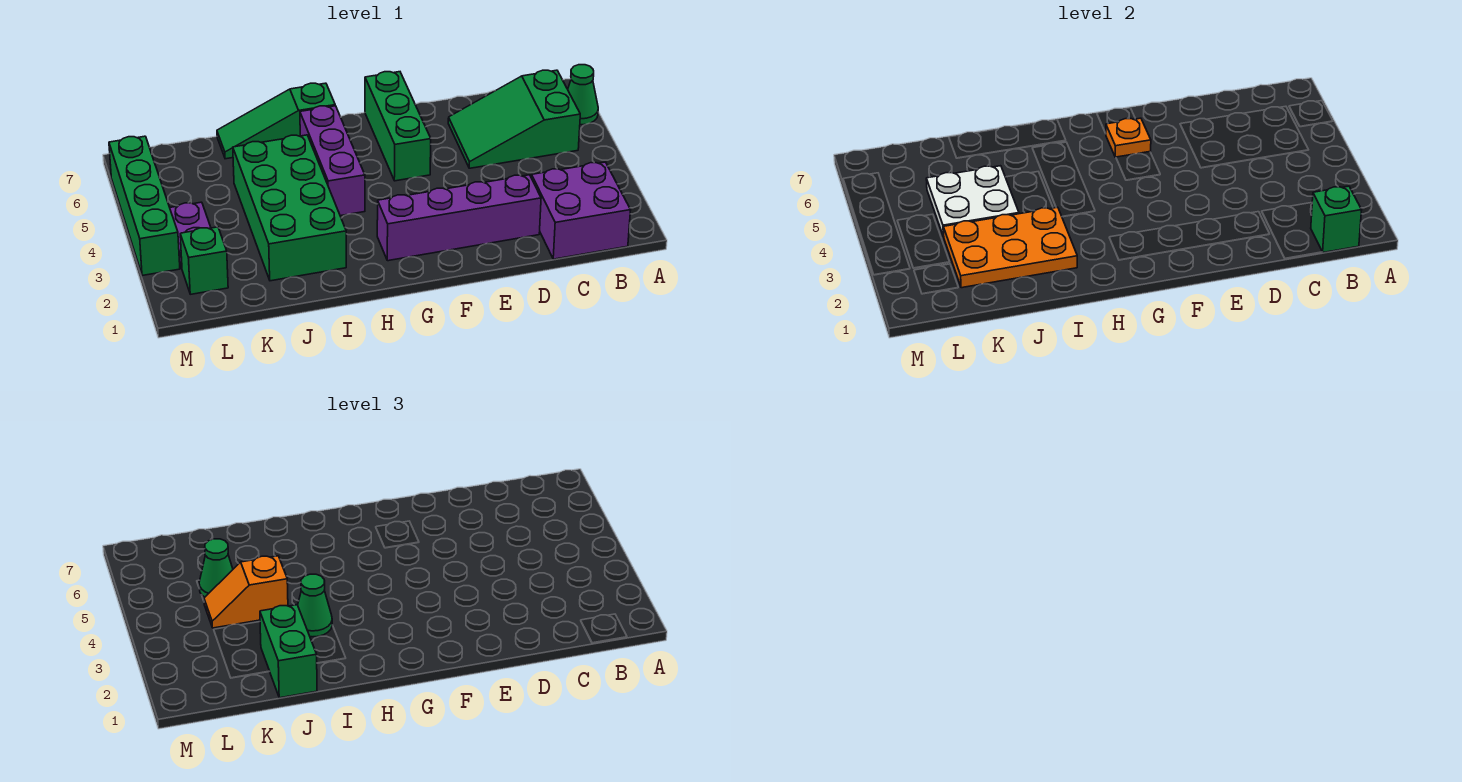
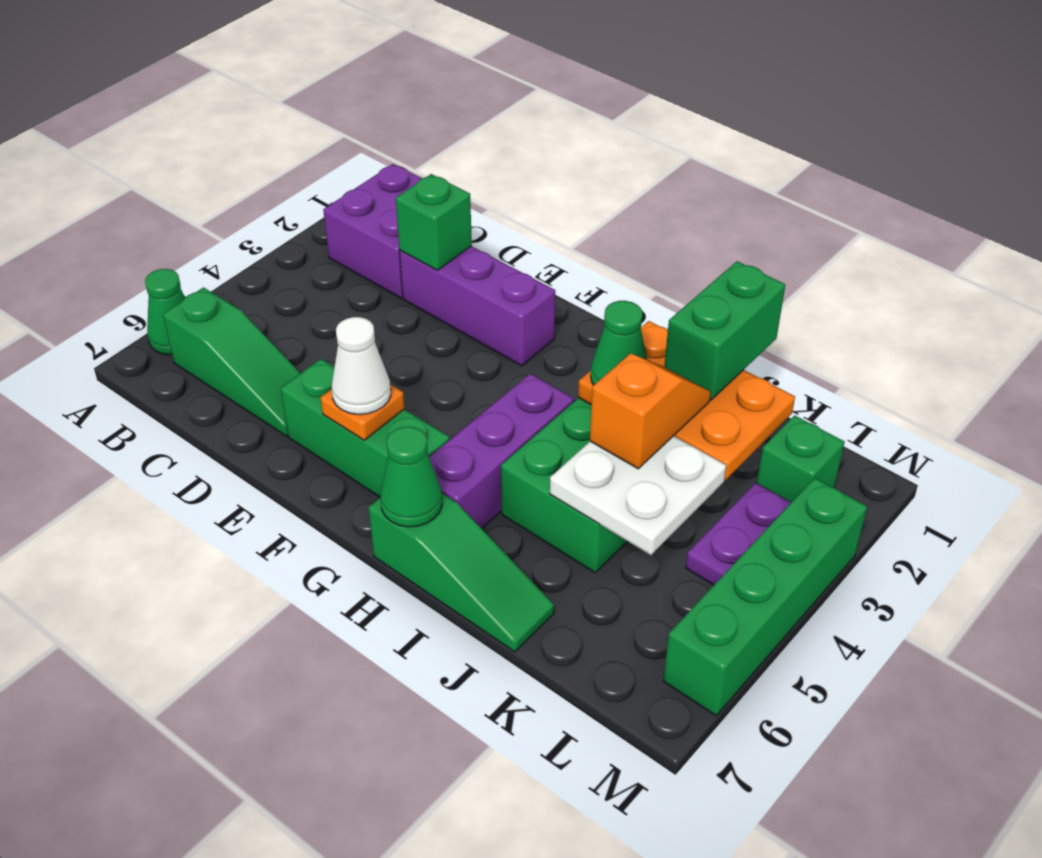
green 1x1 brick [1311,186,1362,253] -> green 1x1 brick moved to [396,174,472,270]
green 2x3 slope [448,70,580,168] -> green 1x3 slope [163,288,301,436]
purple 1x4 brick [377,175,541,261] -> purple 1x3 brick [400,246,555,366]
green 1x3 brick [365,72,431,181] -> green 1x3 brick turned to [281,359,450,497]
none -> white 1x1 cone [332,317,391,414]
orange 1x2 slope [204,556,288,628] -> orange 1x2 slope turned to [590,353,711,469]
green 1x1 cone [199,539,233,597] -> green 1x1 cone moved to [380,427,442,527]

